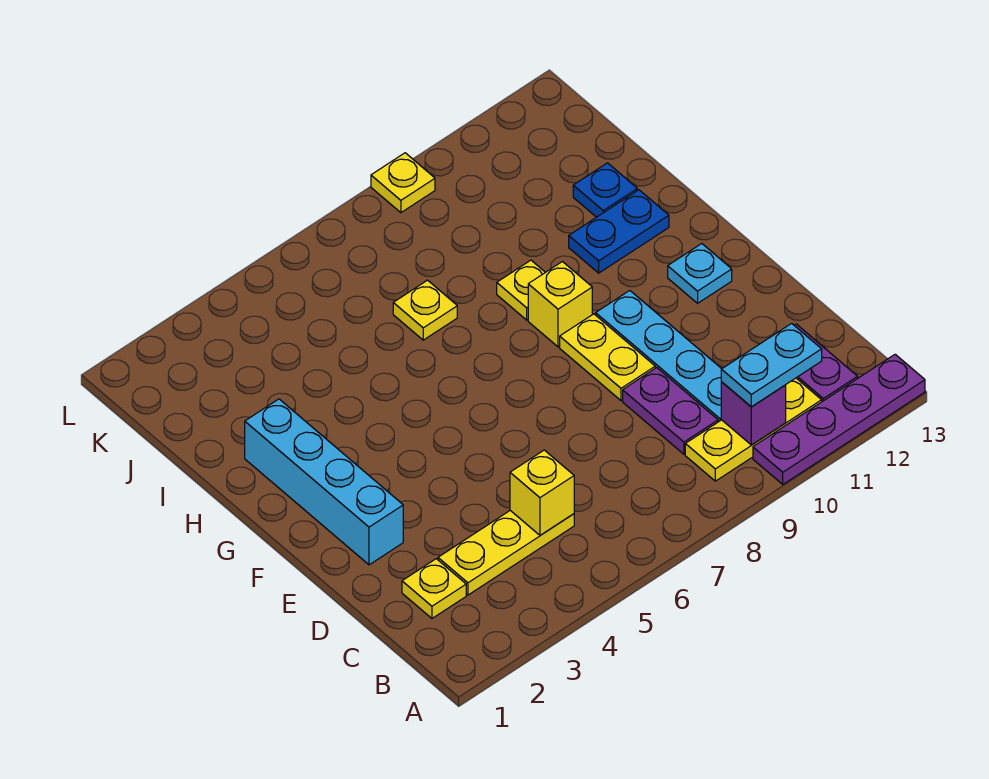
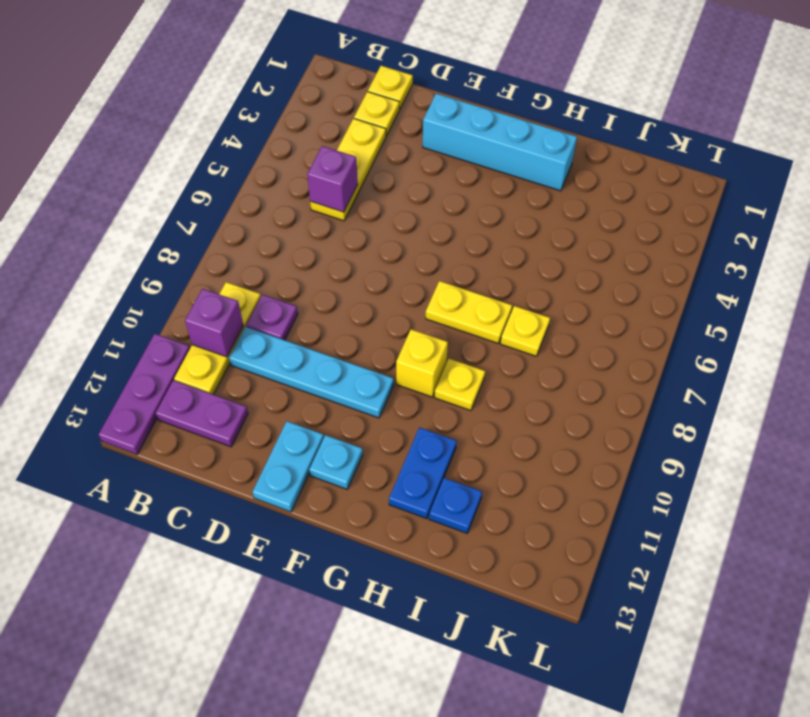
purple 1x4 plate [753,354,925,484] -> purple 1x3 plate [99,334,190,454]
cyan 1x2 plate [721,323,822,407] -> cyan 1x2 plate moved to [253,421,324,512]
yellow 1x1 brick [510,450,574,535] -> purple 1x1 brick [307,146,358,212]
purple 1x2 plate [623,368,718,454] -> purple 1x1 plate [246,295,298,340]
yellow 1x2 plate [560,314,655,401] -> yellow 1x2 plate moved to [426,281,512,343]
yellow 1x1 plate [371,153,435,213] -> yellow 1x1 plate moved to [368,66,413,109]

